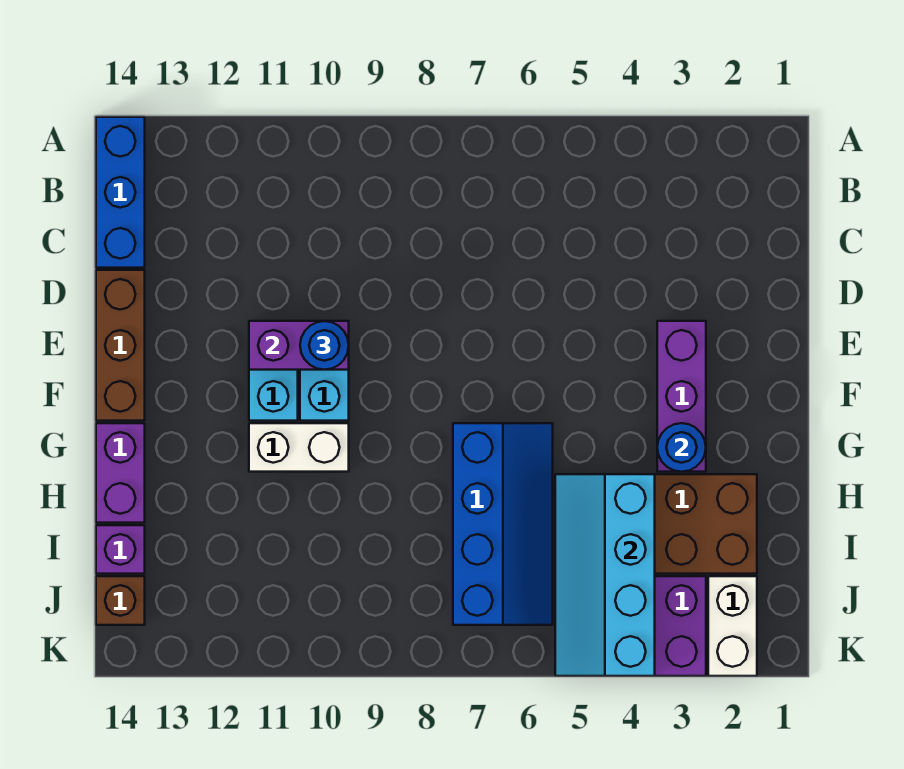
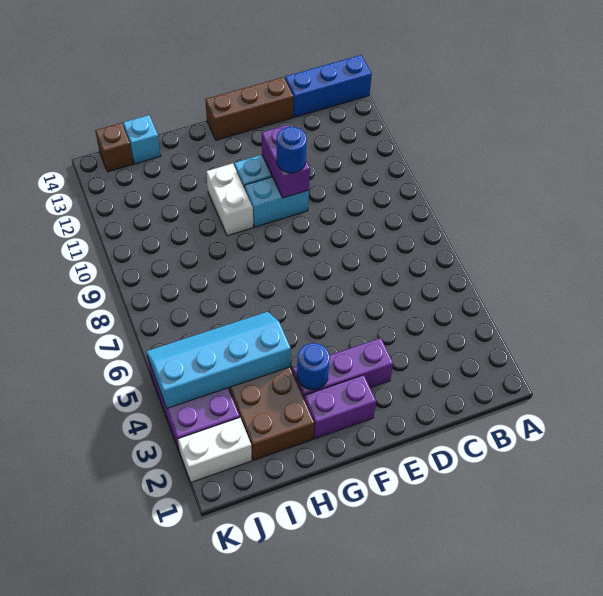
blue 2x4 slope [453,423,553,625] -> none
purple 1x2 brick [96,423,145,523] -> purple 1x2 brick moved to [304,375,376,439]
purple 1x1 brick [96,525,145,574] -> cyan 1x1 brick [123,115,161,164]

